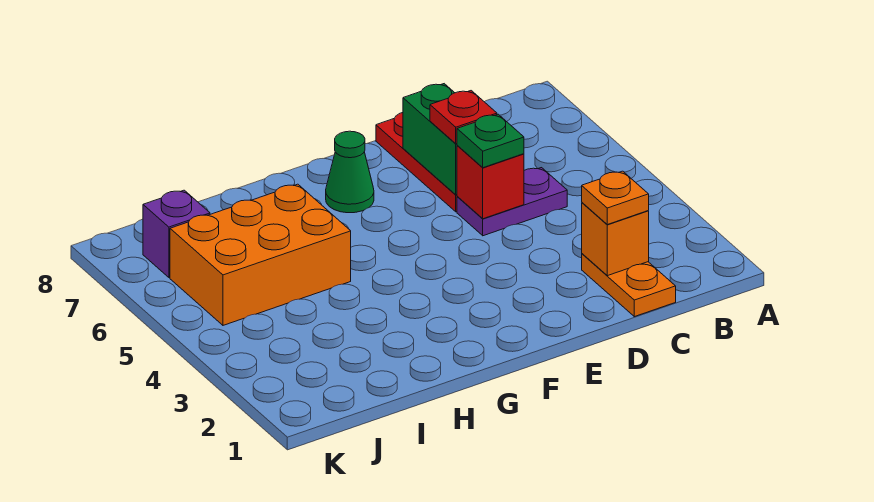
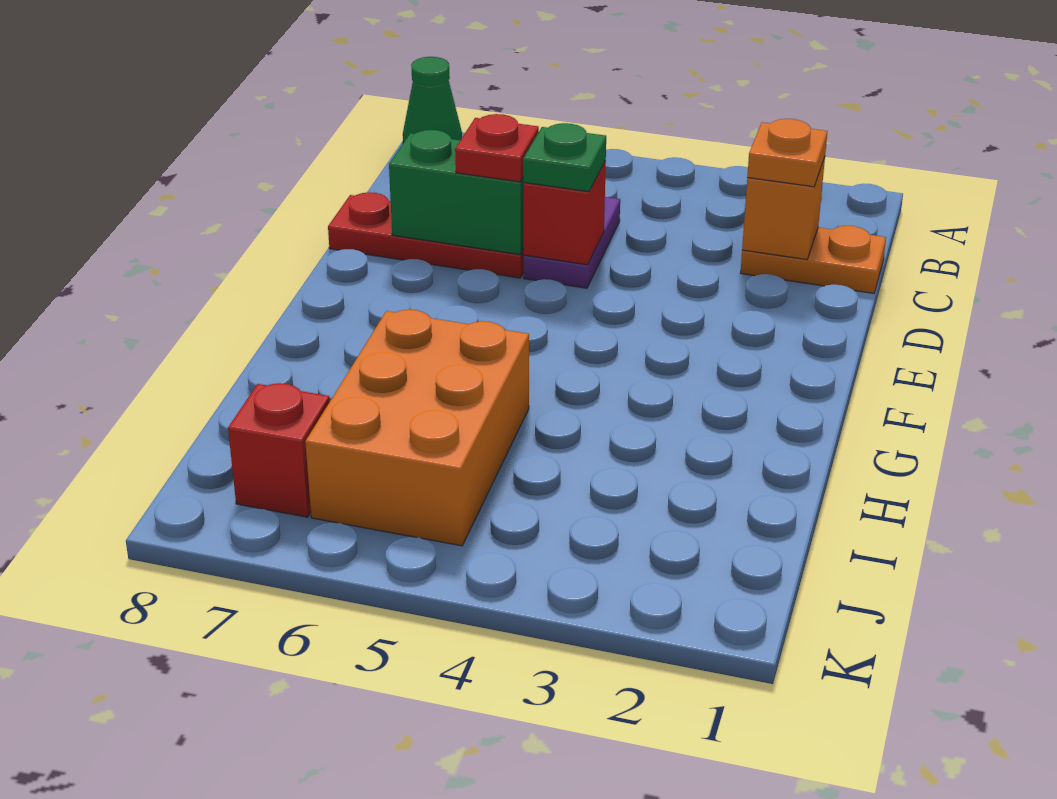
green 1x1 cone [326,131,374,213] -> green 1x1 cone moved to [403,57,462,143]
purple 1x1 brick [143,190,210,278] -> red 1x1 brick [228,383,330,517]

